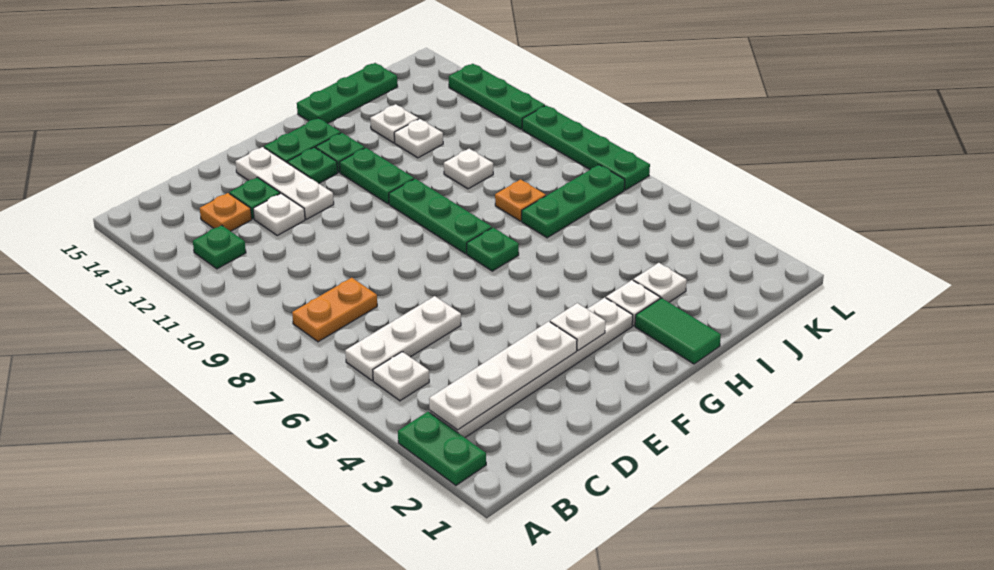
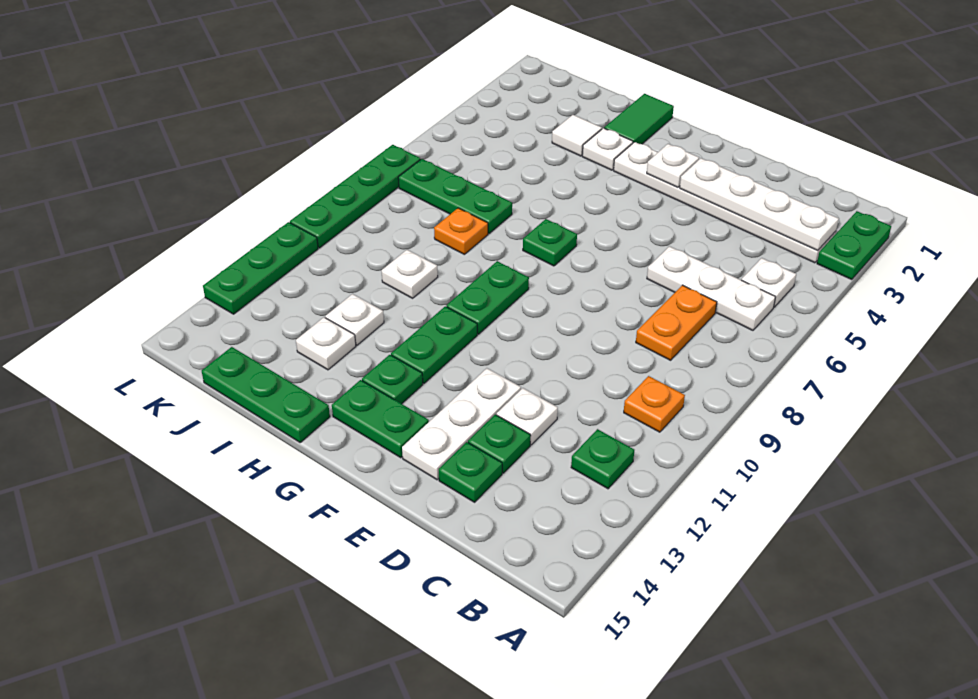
orange 1x2 plate [292,278,377,342] -> orange 1x2 plate turned to [636,285,717,360]
orange 1x1 plate [200,193,252,231] -> orange 1x1 plate moved to [624,376,685,432]
green 1x1 plate [288,147,338,183] -> green 1x1 plate moved to [439,442,502,502]
green 1x3 plate [389,179,492,254] -> green 1x2 plate [446,261,529,334]
white 1x1 plate [633,263,687,302] -> white 1x1 tile [552,115,602,156]

